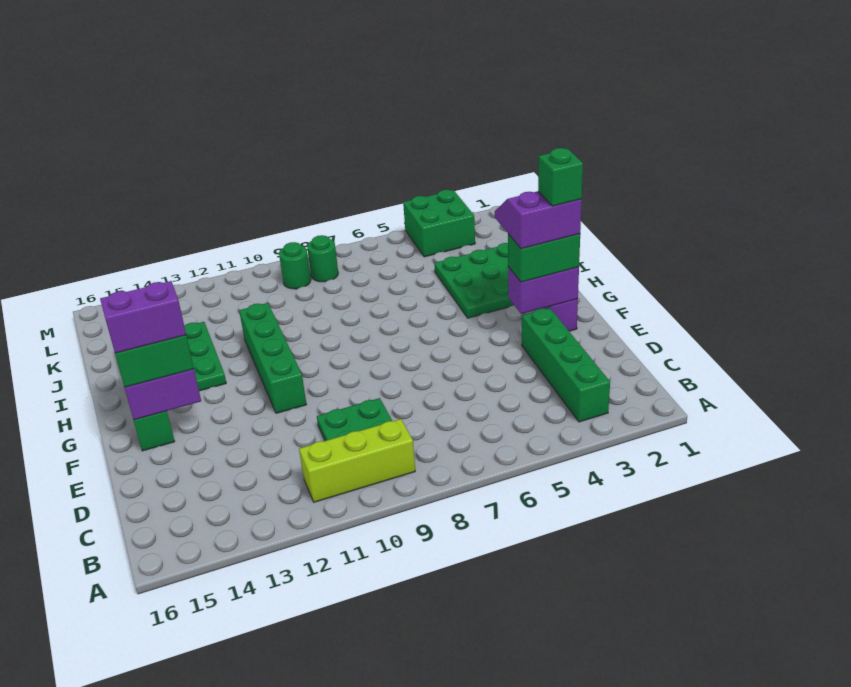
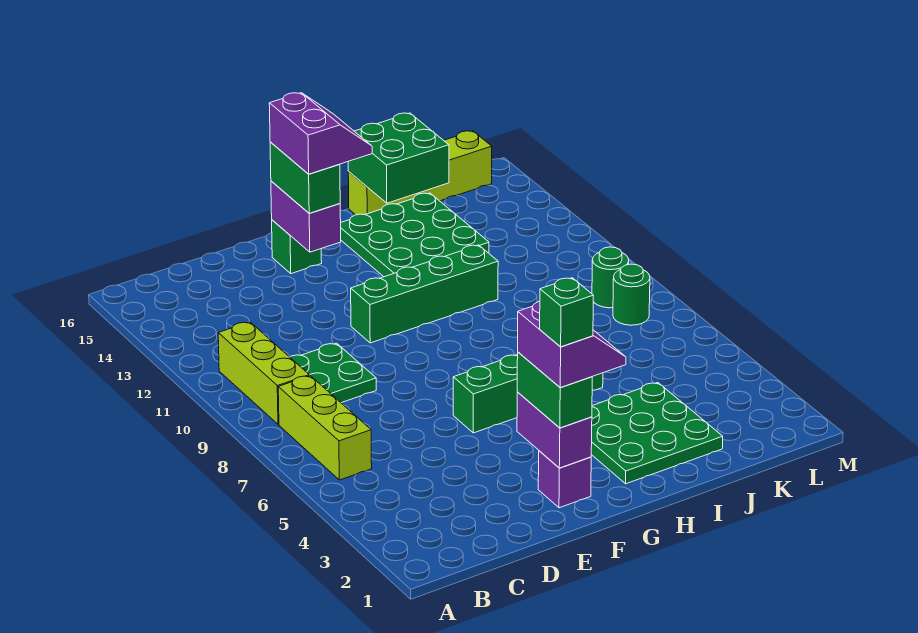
green 1x4 brick [522,308,610,422] -> green 1x4 brick moved to [453,355,603,433]
none -> lime 1x3 brick [278,376,372,480]
none -> lime 1x4 brick [348,131,492,215]
green 2x2 brick [403,190,475,257] -> green 2x2 brick moved to [348,113,449,203]

